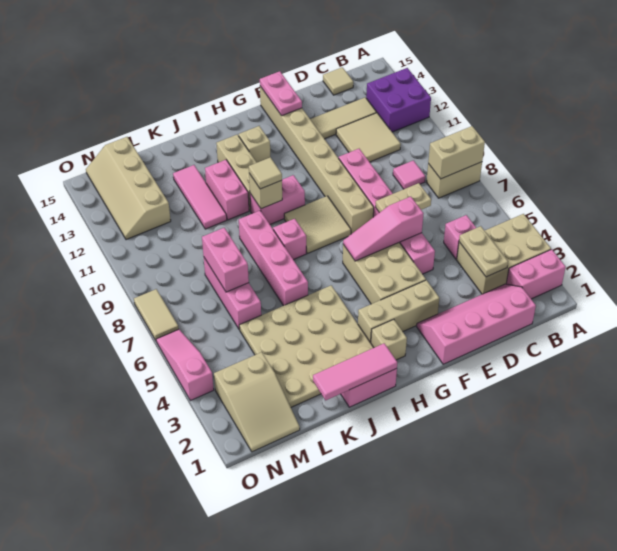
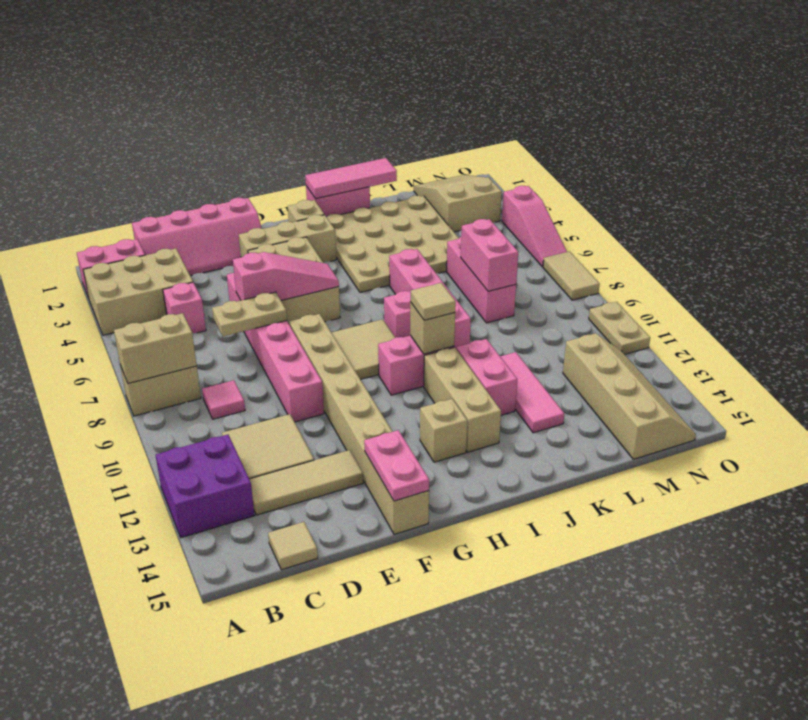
tan 1x2 plate [459,226,508,277] -> tan 1x2 plate moved to [589,302,650,354]

